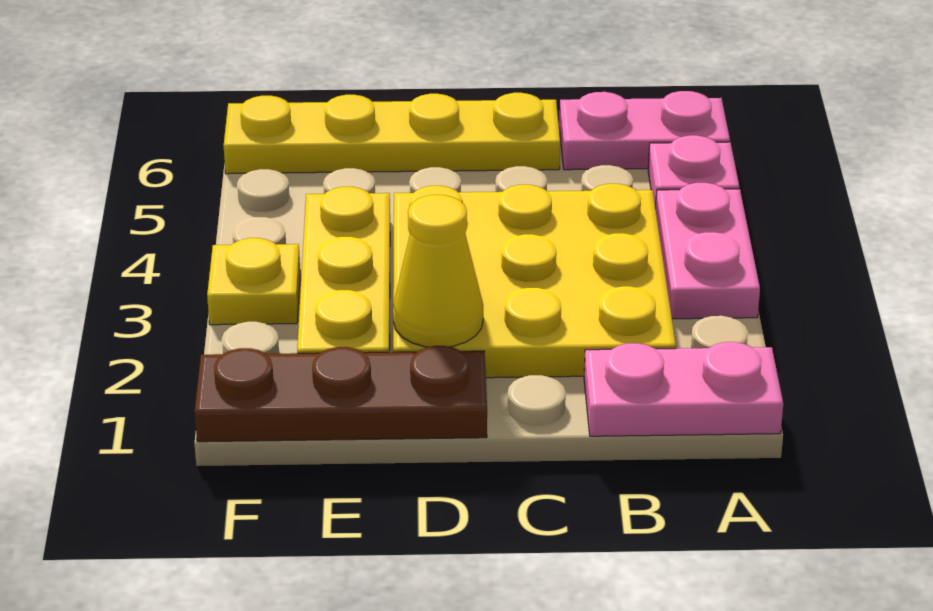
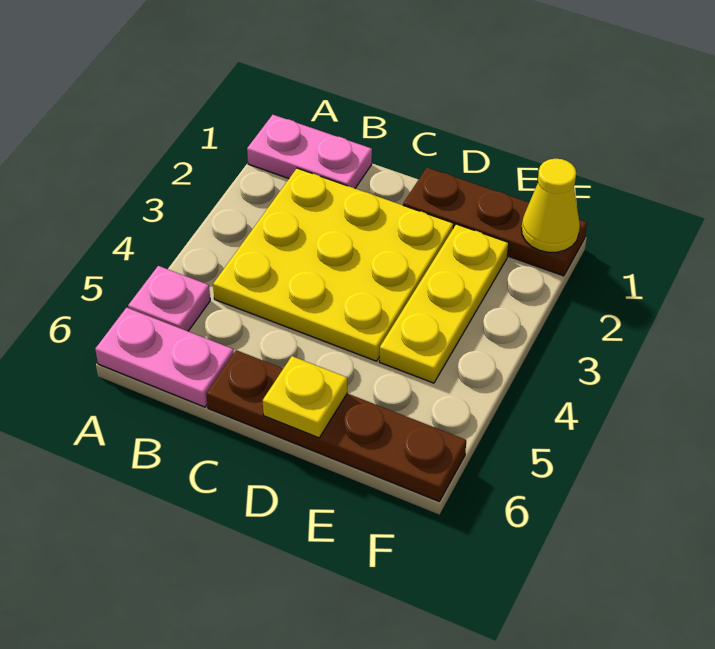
pink 1x2 plate [656,183,760,319] -> none
yellow 1x4 plate [224,93,560,174] -> brown 1x4 plate [206,350,466,501]
yellow 1x1 cone [393,195,483,347] -> yellow 1x1 cone moved to [522,159,580,252]
yellow 1x1 plate [207,238,300,325] -> yellow 1x1 plate moved to [263,356,347,438]

